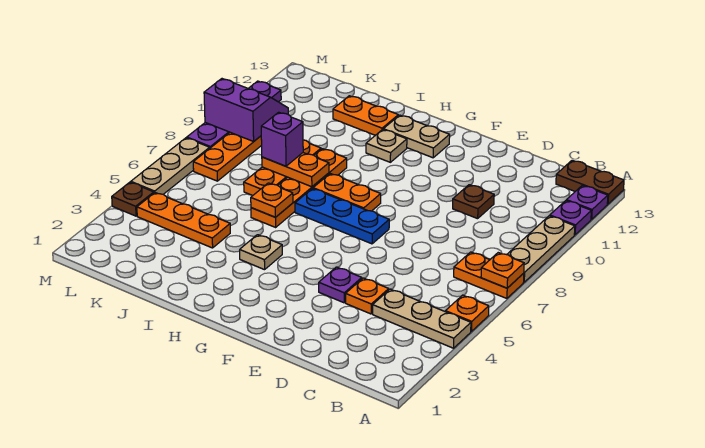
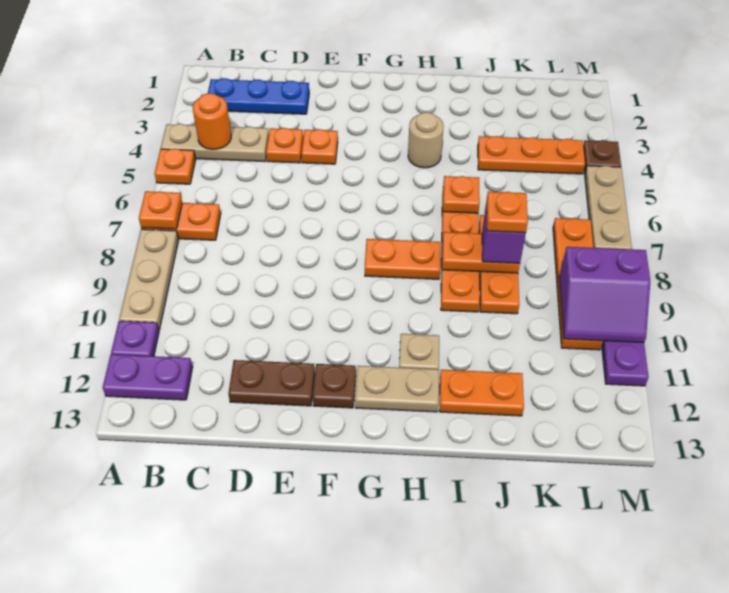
purple 1x1 plate [566,185,608,219] -> purple 1x2 plate [103,354,192,400]
brown 1x2 plate [556,160,624,204] -> brown 1x2 plate moved to [228,360,315,406]
none -> orange 1x1 round brick [193,93,231,150]
brown 1x1 plate [453,185,494,219] -> brown 1x1 plate moved to [313,364,356,408]
purple 1x1 plate [319,267,362,303] -> orange 1x1 plate [301,129,338,164]
blue 1x3 plate [295,189,389,244] -> blue 1x3 plate moved to [208,78,309,114]
tan 1x1 plate [240,235,282,270] -> tan 1x1 round brick [408,112,444,168]
none -> orange 1x1 plate [486,192,528,233]

